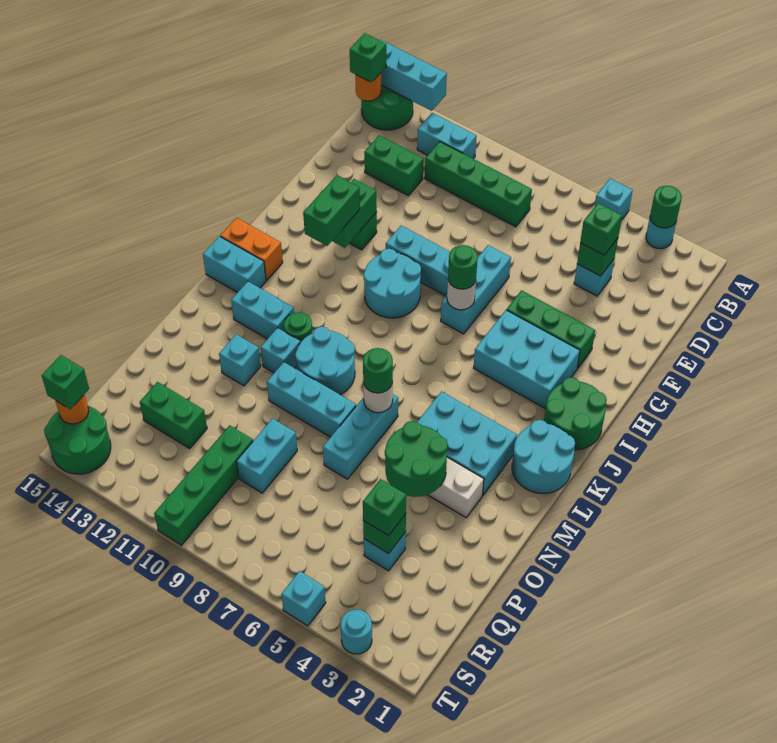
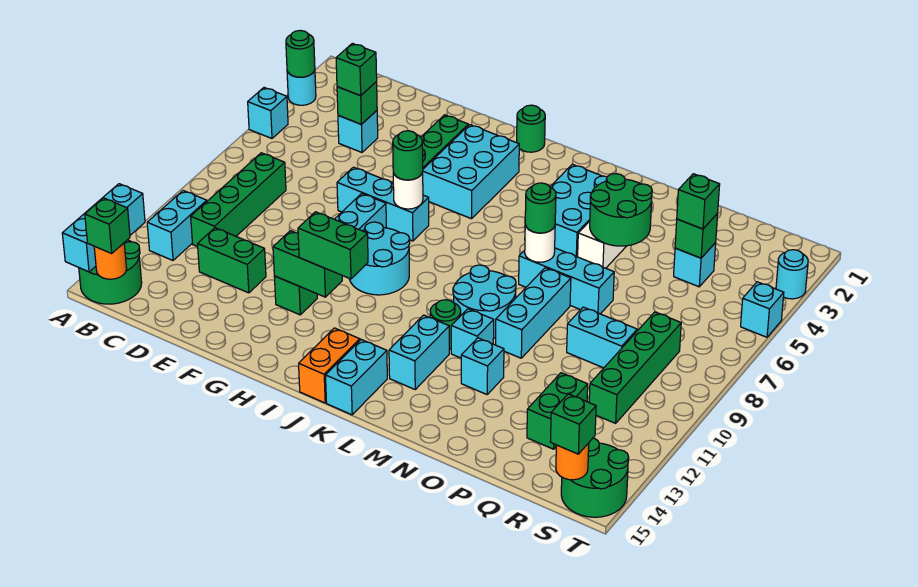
green 1x2 brick [364,135,423,196] -> green 1x2 brick turned to [198,228,266,293]
green 2x2 round brick [544,377,607,450] -> green 1x1 round brick [517,105,545,152]
cyan 2x2 round brick [512,420,575,493] -> none
green 1x4 brick [154,425,253,545] -> green 1x4 brick turned to [589,312,681,423]

